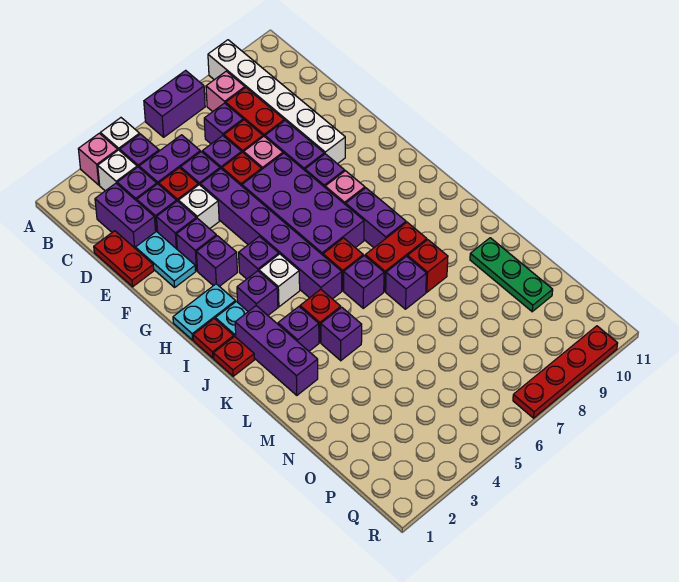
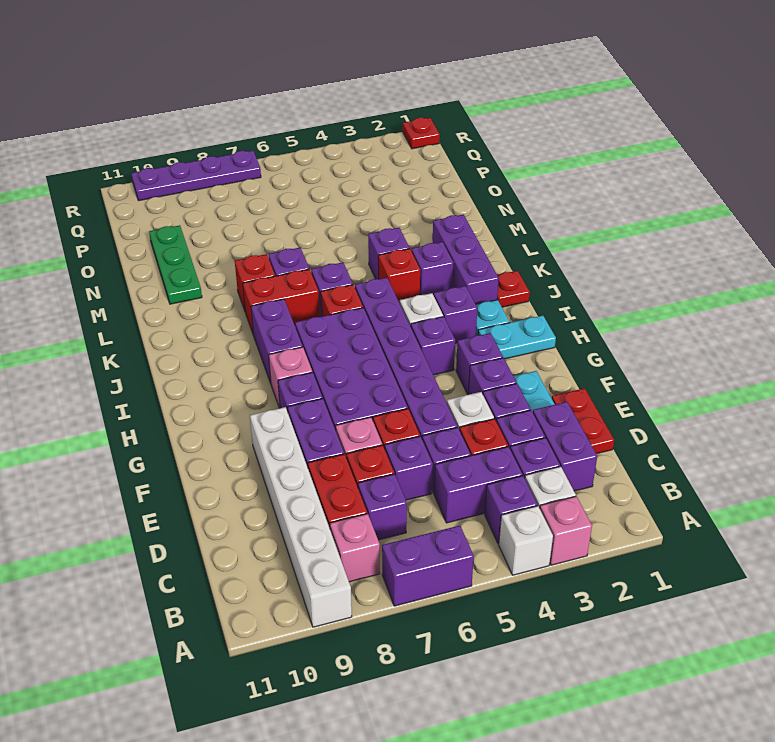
red 1x1 plate [193,319,234,358] -> red 1x1 plate moved to [403,118,440,149]
red 1x4 plate [513,326,618,418] -> purple 1x4 plate [131,151,261,201]

